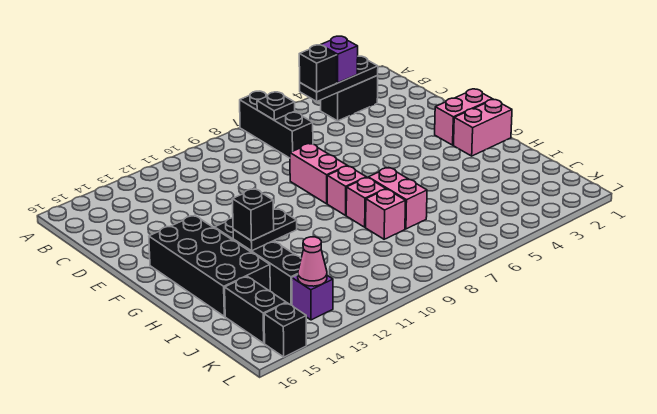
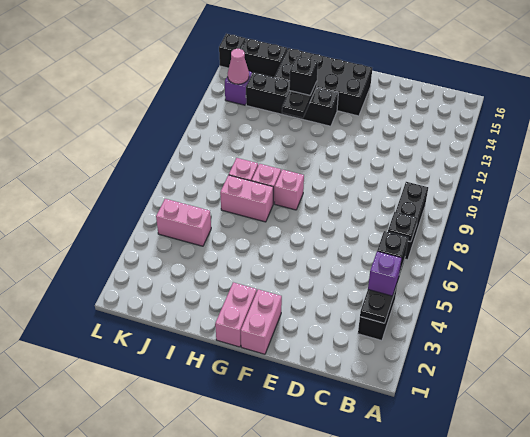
black 1x3 brick [240,91,313,158] -> black 1x3 brick turned to [396,182,428,260]
pink 1x2 brick [290,143,347,204] -> pink 1x2 brick moved to [156,199,211,246]

